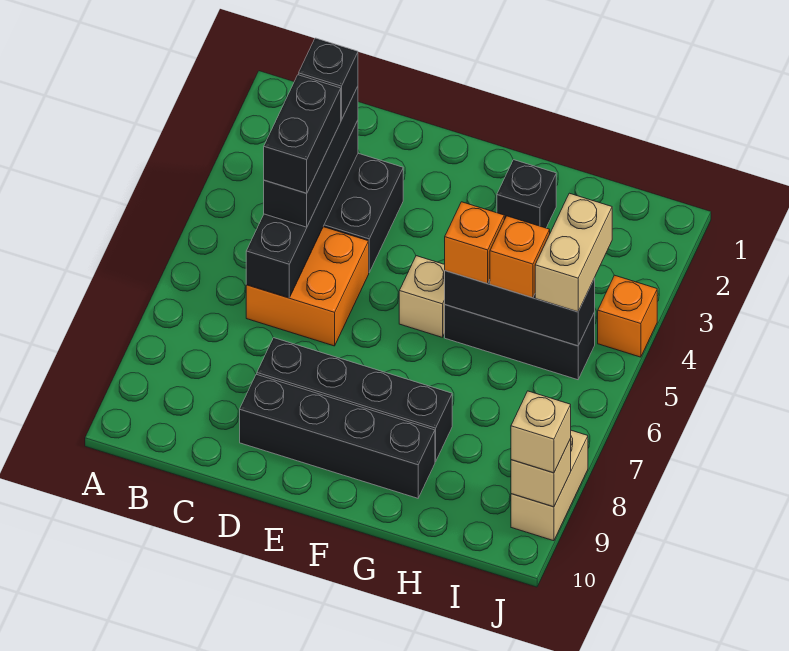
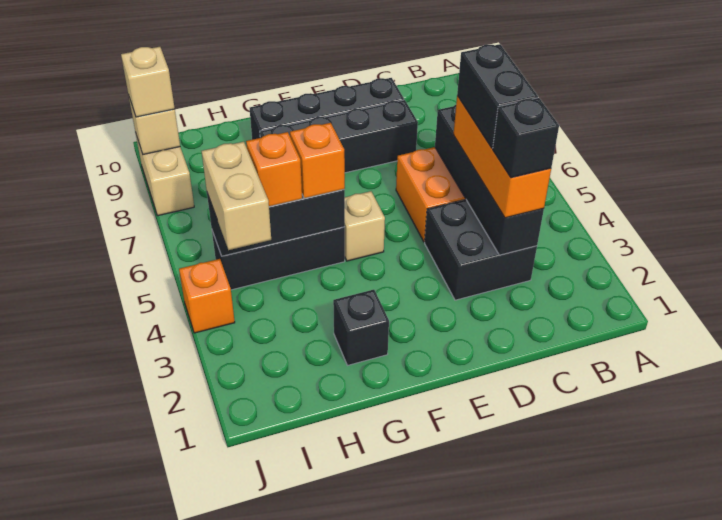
black 1x3 brick [264,86,358,227] -> orange 1x3 brick [453,96,551,218]

